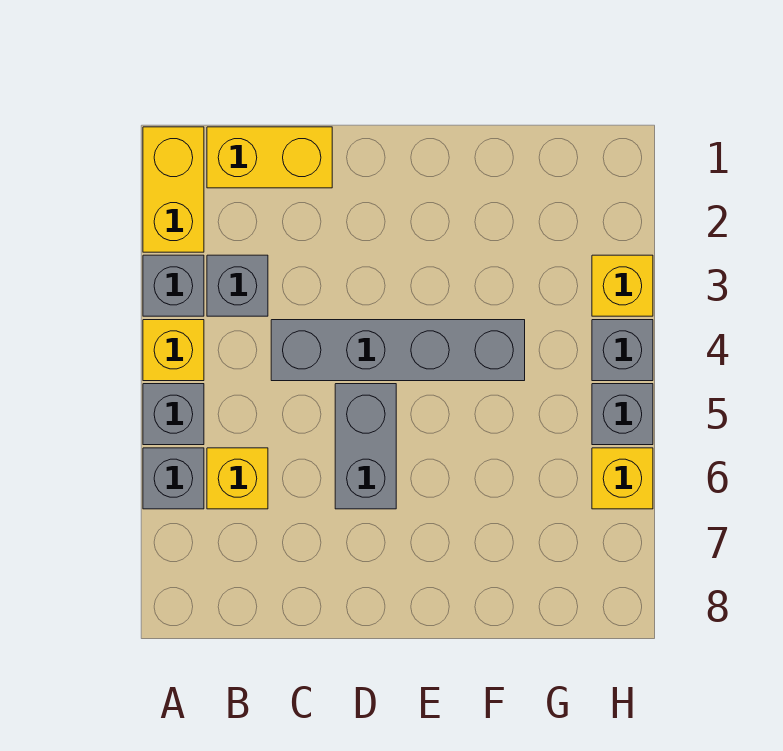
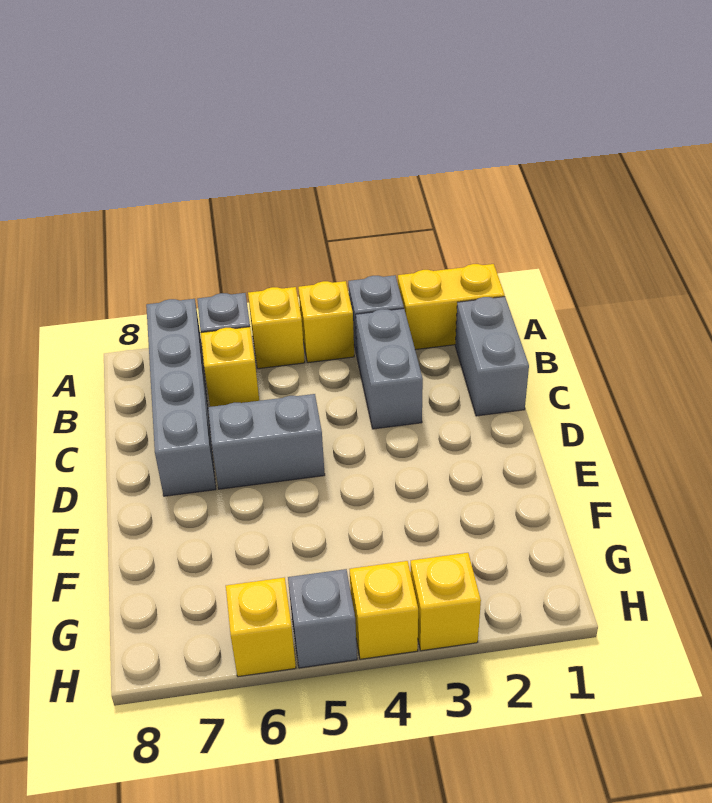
grey 1x1 brick [143,384,204,445] -> yellow 1x1 brick [248,287,305,369]
yellow 1x2 brick [207,127,332,188] -> grey 1x2 brick [455,297,529,416]
grey 1x1 brick [207,255,268,316] -> grey 1x2 brick [356,309,423,429]
grey 1x4 brick [271,320,525,381] -> grey 1x4 brick moved to [146,299,216,496]
grey 1x1 brick [592,320,653,381] -> yellow 1x1 brick [350,561,418,659]

